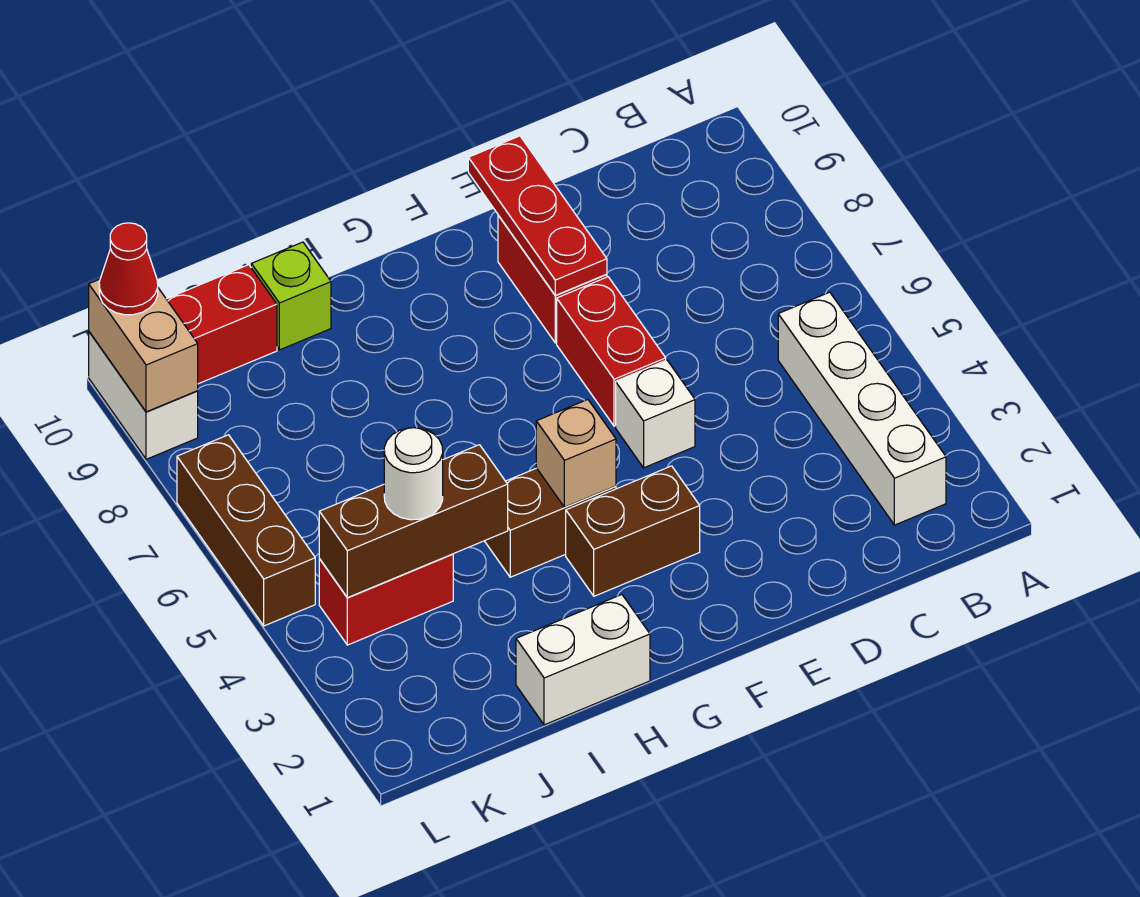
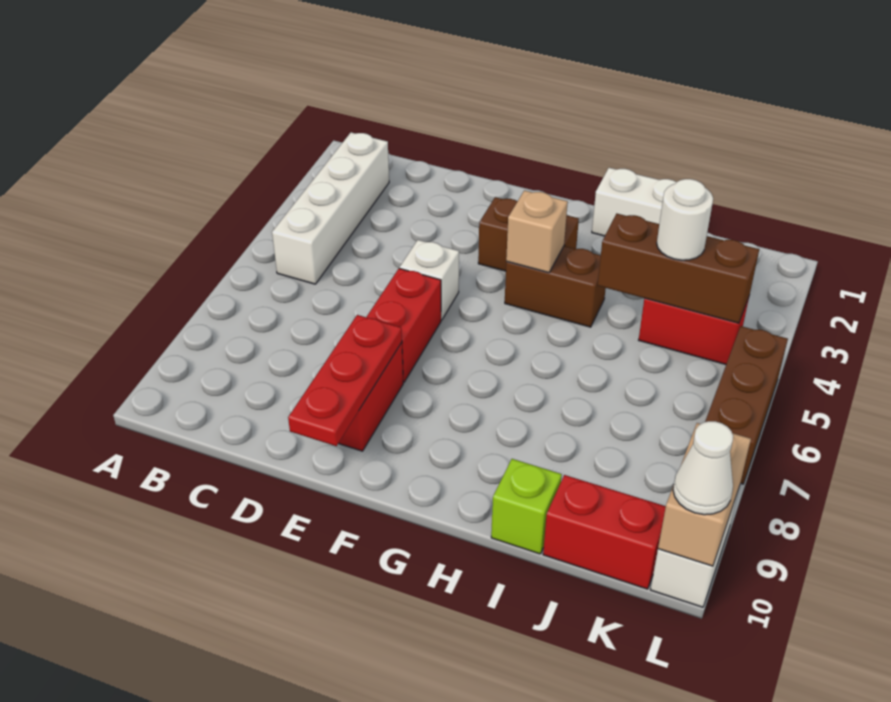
red 1x1 cone [99,223,158,315] -> white 1x1 cone [673,421,733,515]

